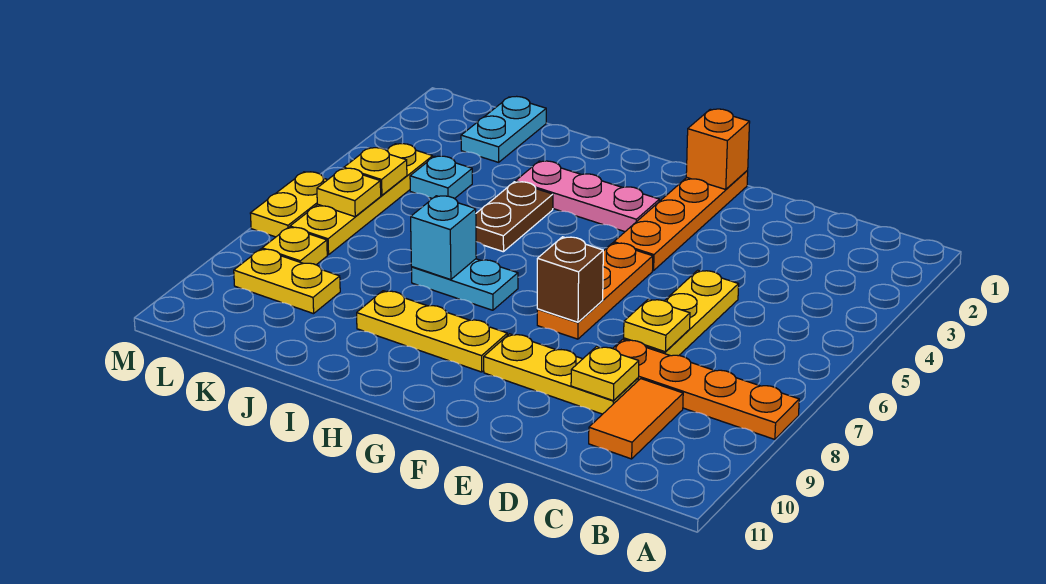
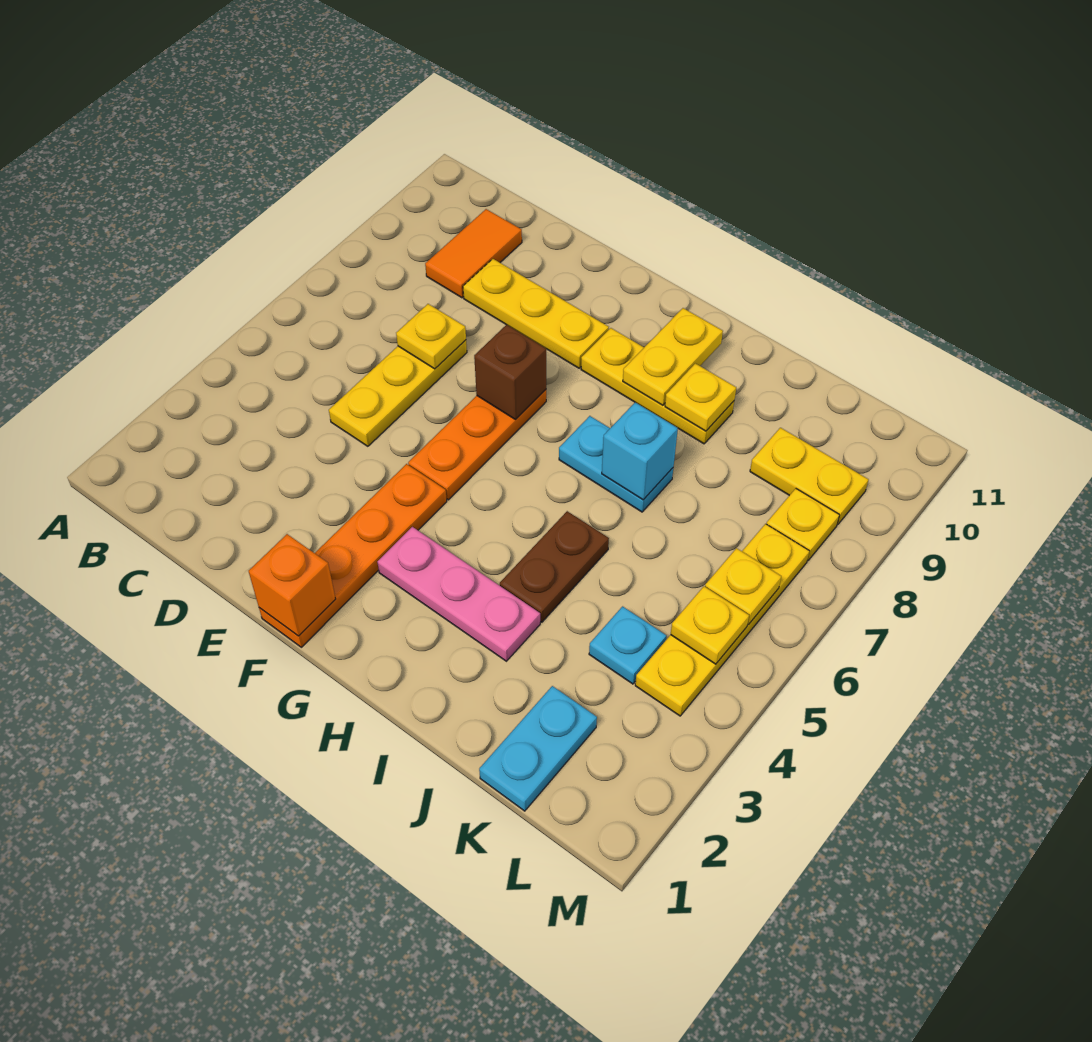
orange 1x4 plate [613,340,799,439] -> none
yellow 1x1 plate [571,346,639,400] -> yellow 1x1 plate moved to [665,363,736,431]
yellow 1x2 plate [250,172,327,237] -> yellow 1x2 plate moved to [623,308,723,405]

